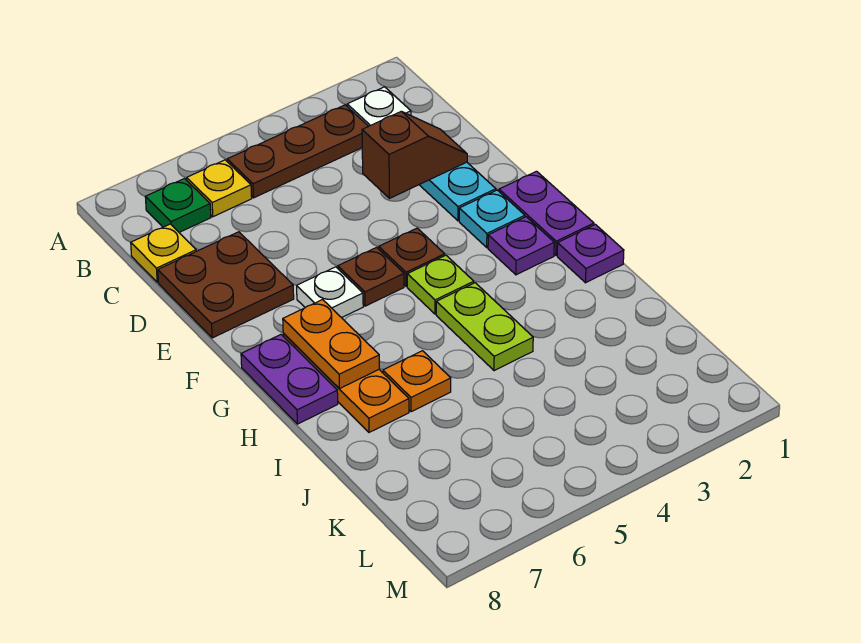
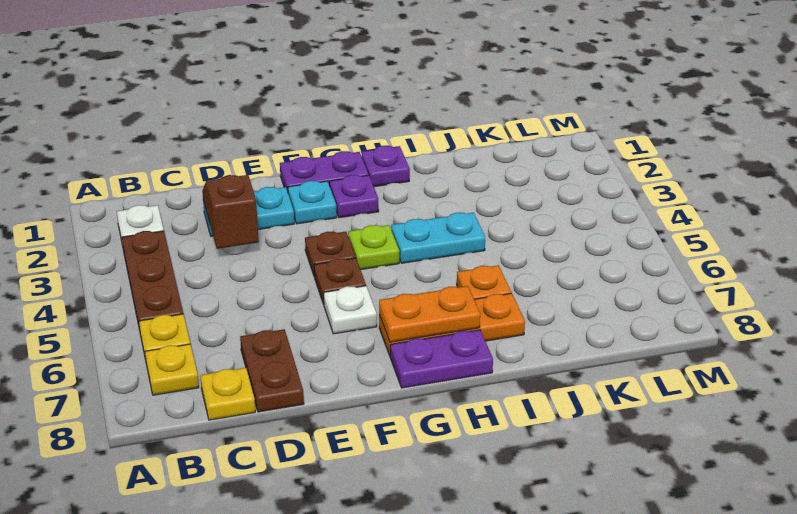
green 1x1 plate [145,179,211,232] -> yellow 1x1 plate [145,344,199,395]
brown 2x2 plate [158,232,294,338] -> brown 1x2 plate [240,329,304,412]
lime 1x2 plate [436,283,533,371] -> cyan 1x2 plate [391,213,485,263]

